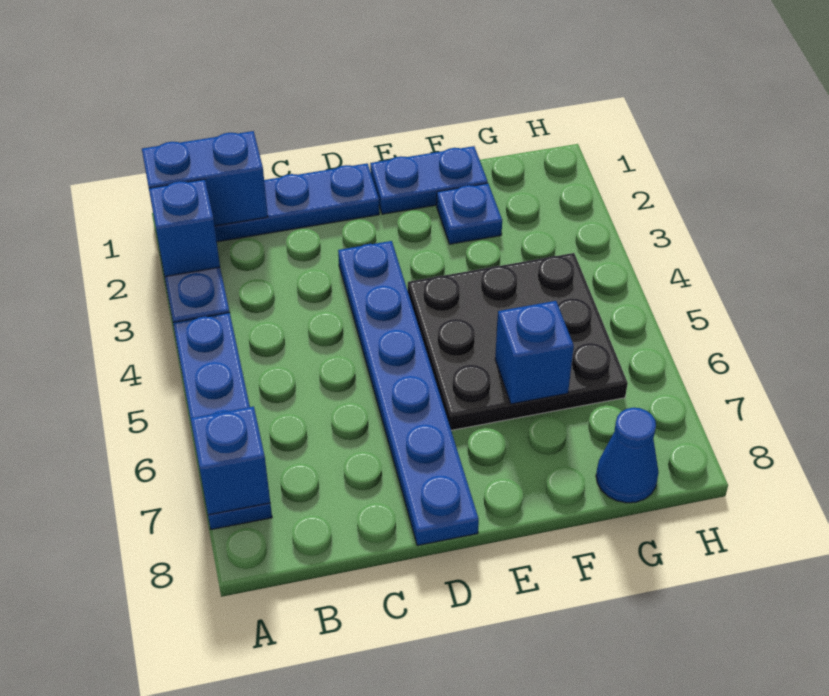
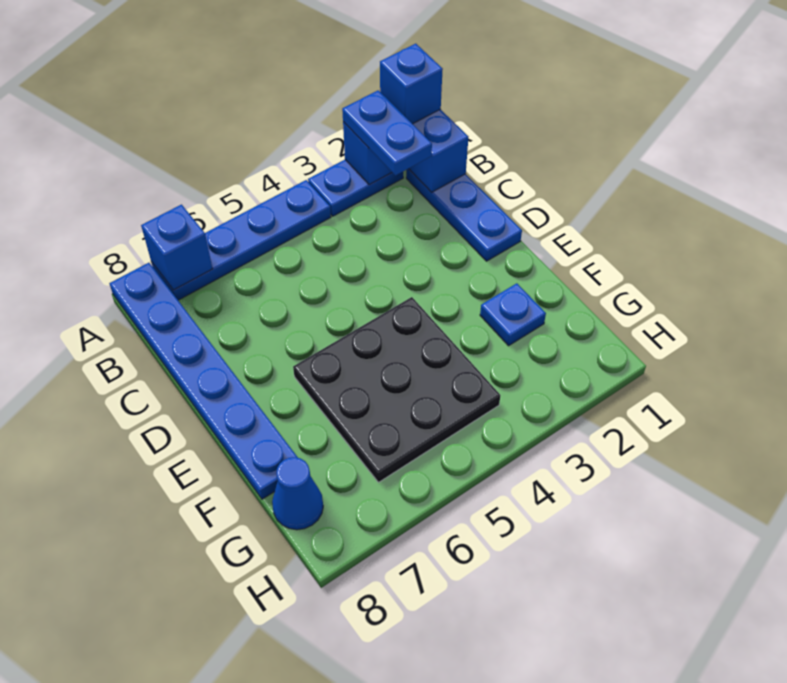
blue 1x6 plate [338,241,479,546] -> blue 1x6 plate turned to [109,263,298,499]
blue 1x2 plate [370,146,488,214] -> blue 1x2 plate moved to [342,90,432,175]
blue 1x1 brick [495,301,574,404] -> blue 1x1 brick moved to [380,44,443,124]

